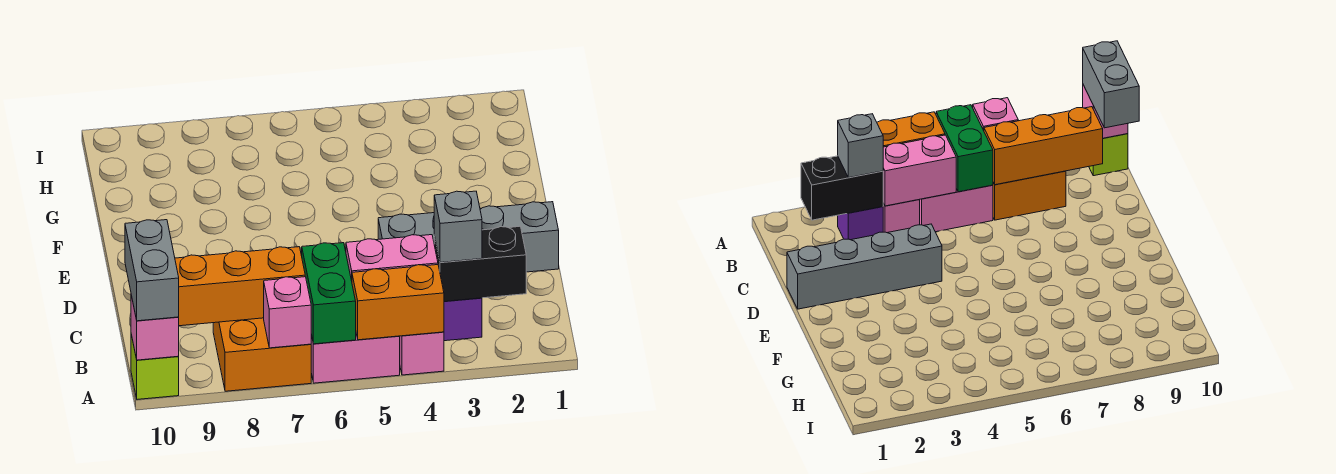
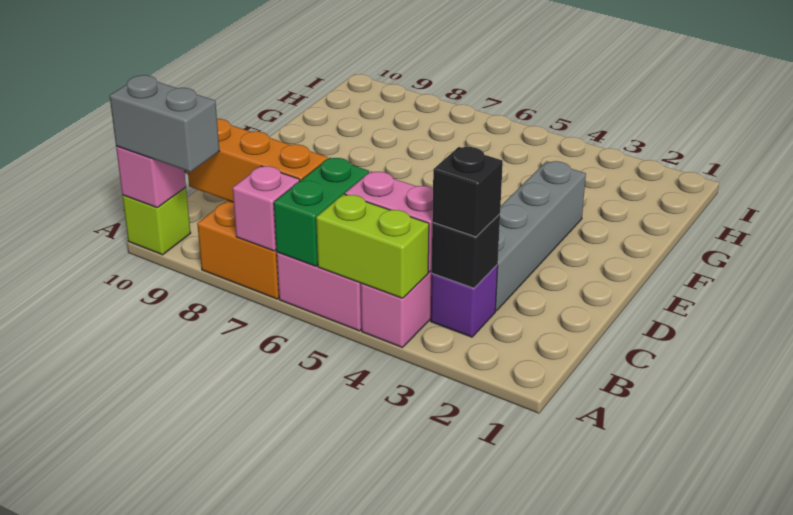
orange 1x2 brick [352,265,444,340] -> lime 1x2 brick [316,194,429,298]
grey 1x2 brick [125,220,179,321] -> grey 1x2 brick turned to [110,75,220,172]
black 1x2 brick [434,226,526,301] -> black 1x1 brick [432,214,500,288]
grey 1x1 brick [434,191,482,262] -> black 1x1 brick [432,147,503,237]
grey 1x4 brick [378,202,559,272] -> grey 1x4 brick turned to [495,161,586,311]

